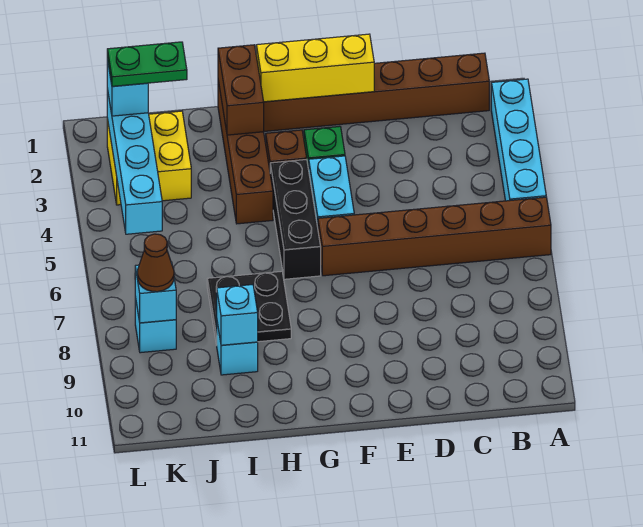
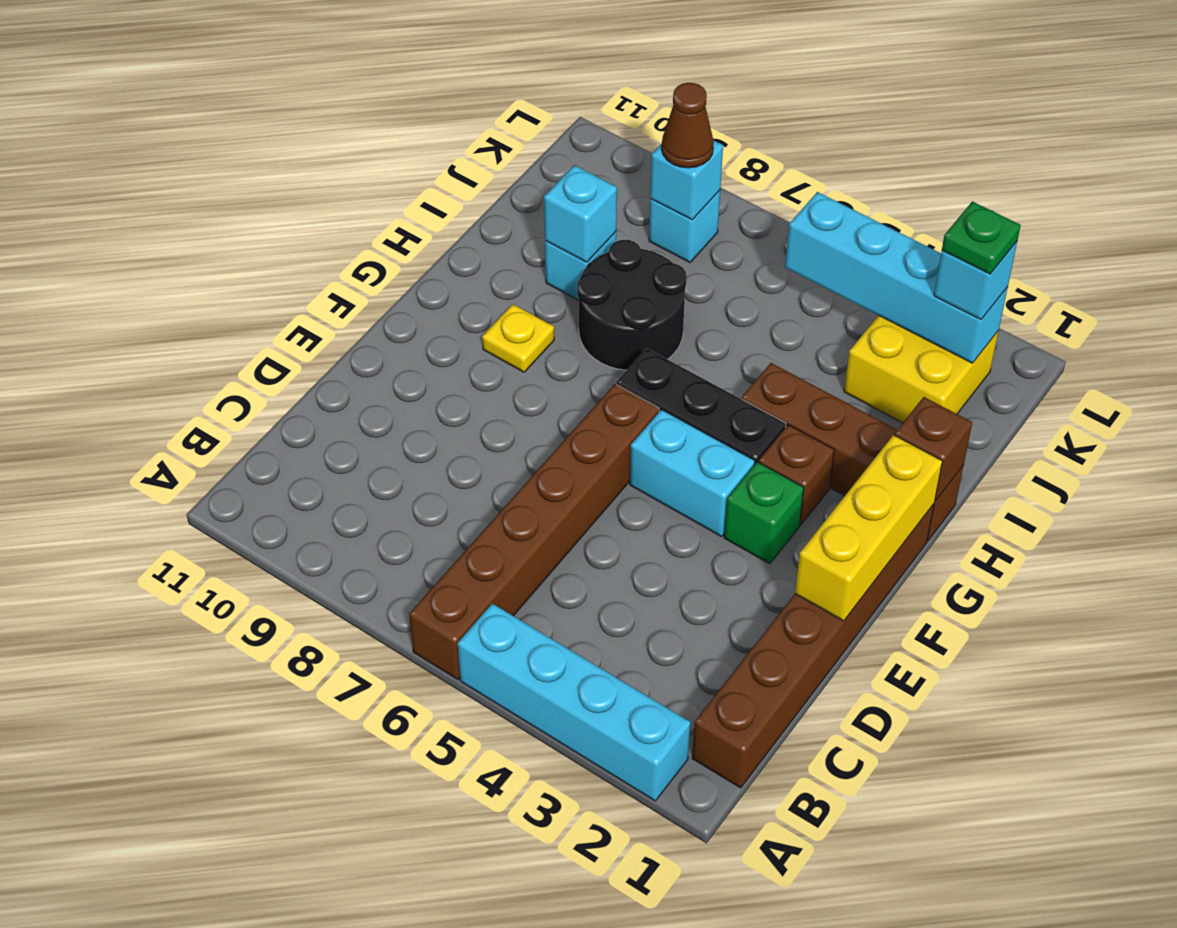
none -> yellow 1x1 plate [482,304,554,372]
brown 1x2 brick [218,45,264,135] -> brown 1x1 brick [895,397,972,501]
black 2x2 plate [207,271,291,345] -> black 2x2 round brick [577,240,687,370]
green 1x2 plate [107,42,187,86] -> green 1x1 plate [942,201,1021,274]

